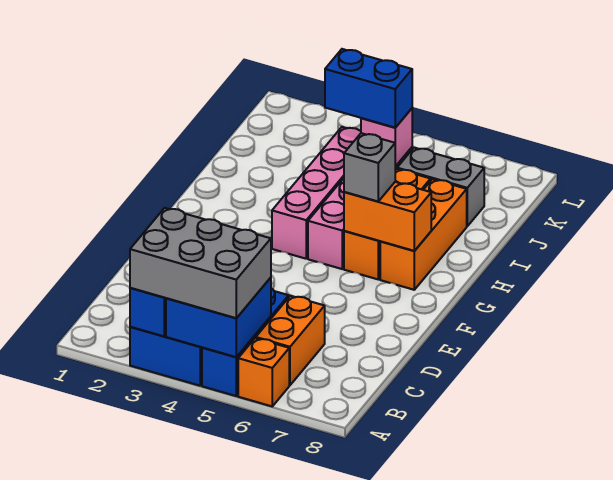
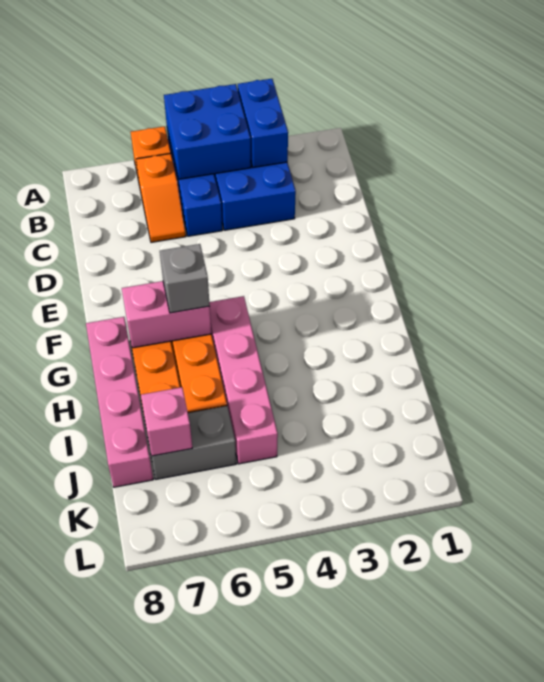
grey 2x3 brick [130,208,271,318] -> none
orange 1x2 brick [256,296,325,385] -> orange 1x2 slope [136,153,186,242]
pink 1x4 brick [272,127,361,259] -> pink 1x4 brick moved to [86,317,153,487]
orange 1x2 brick [344,182,431,251] -> pink 1x2 brick [122,281,211,348]
blue 1x2 brick [325,49,412,128] -> none
pink 1x1 brick [361,109,412,167] -> pink 1x1 brick moved to [141,387,192,456]

